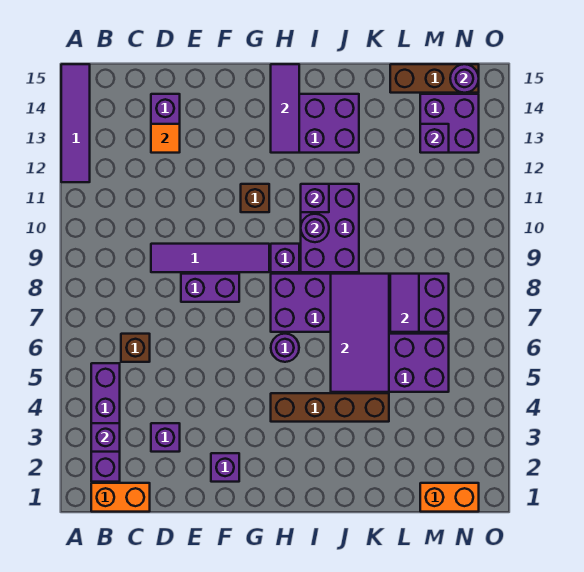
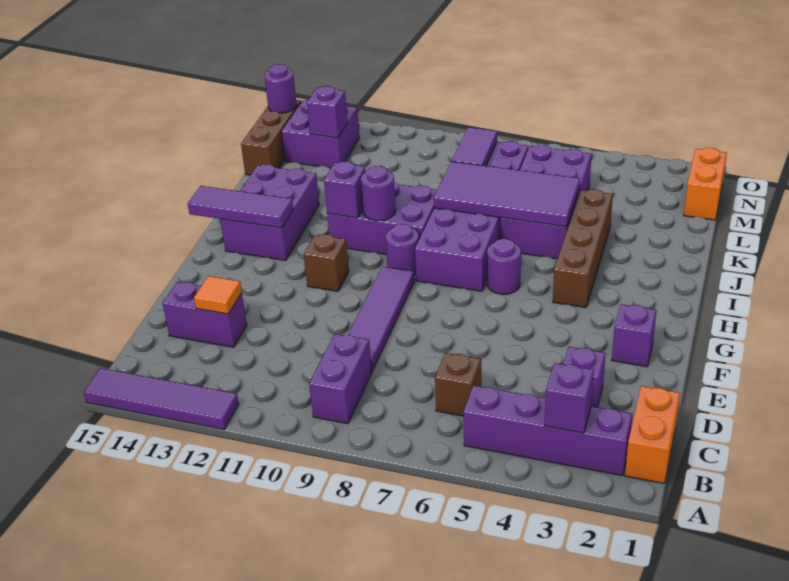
purple 1x2 brick [181,274,239,302] -> purple 1x2 brick moved to [309,334,372,424]
purple 1x1 brick [271,244,299,272] -> purple 1x1 round brick [386,224,419,276]
purple 1x2 tile [390,274,419,332] -> purple 1x2 tile turned to [452,127,497,166]

